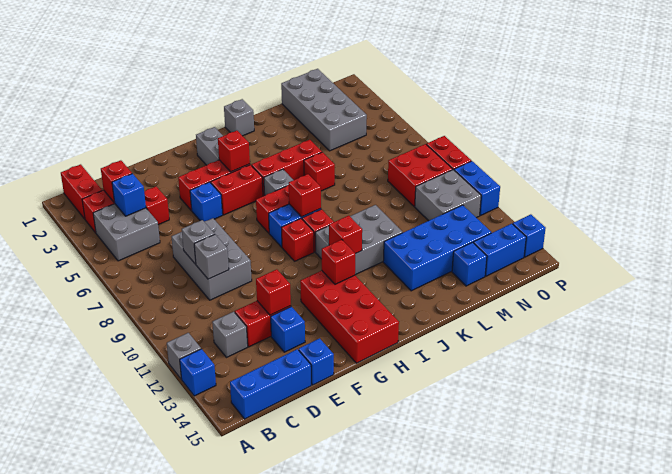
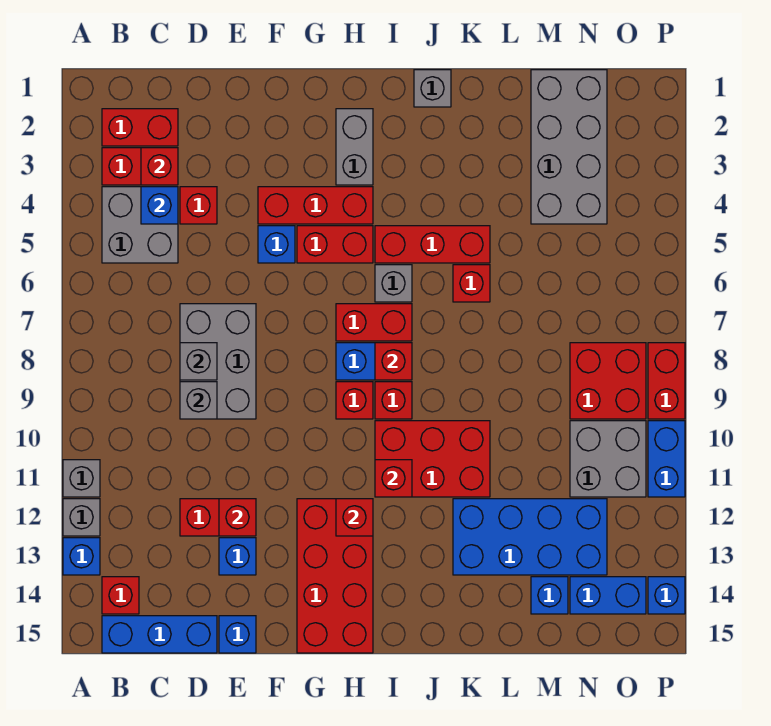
red 1x2 brick [61,164,102,219] -> red 1x2 brick turned to [102,109,178,146]
grey 1x1 brick [212,312,248,358] -> grey 1x1 brick moved to [63,460,100,497]
red 1x1 brick [218,131,250,172] -> red 1x1 brick moved to [102,577,139,614]
grey 2x3 brick [315,205,403,275] -> red 2x3 brick [375,421,490,497]

